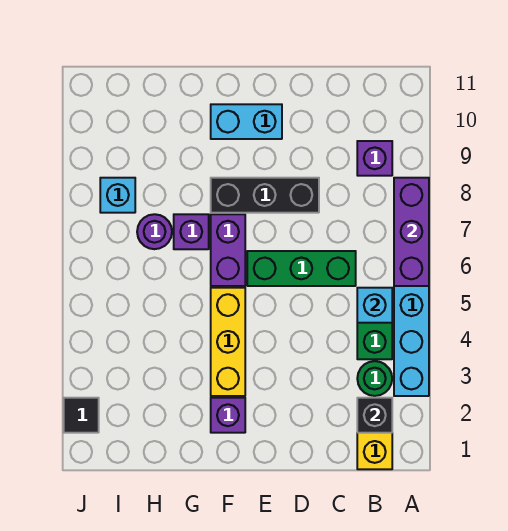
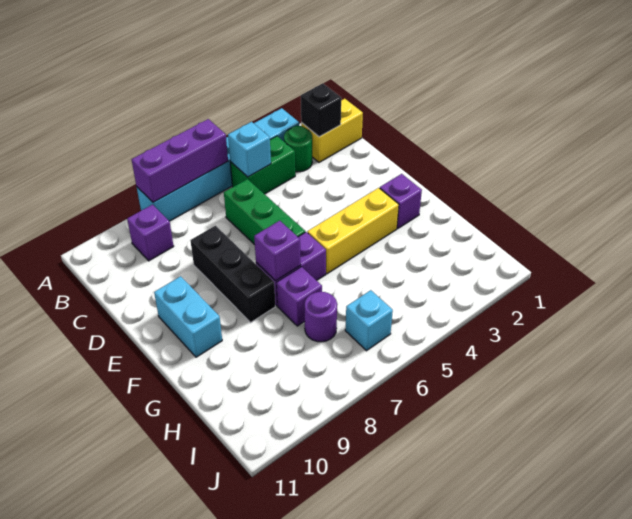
none -> purple 1x1 brick [254,221,301,281]
cyan 1x1 brick [100,178,135,213] -> cyan 1x1 brick moved to [345,290,393,351]
black 1x1 tile [64,398,99,433] -> none

